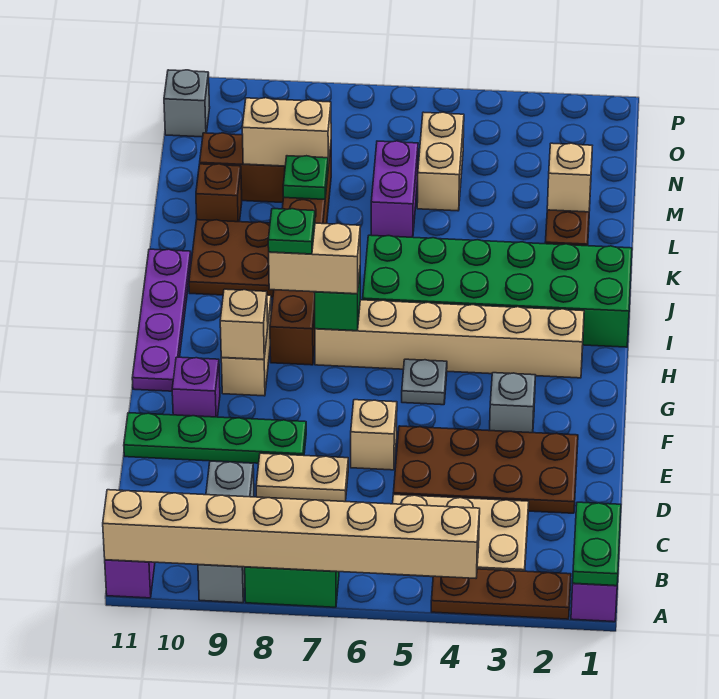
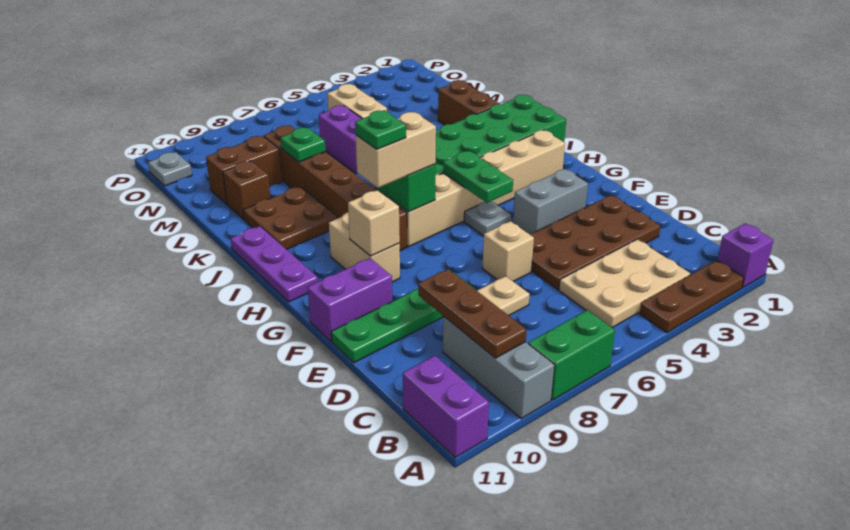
green 1x2 plate [573,502,621,586] -> green 1x2 plate moved to [443,151,513,203]
tan 1x8 brick [103,490,480,578] -> none
none -> brown 1x3 plate [418,269,527,358]
grey 1x1 brick [490,373,536,433] -> grey 1x2 brick [513,169,588,234]
purple 1x1 brick [172,357,220,417] -> purple 1x2 brick [308,258,392,342]
purple 1x4 plate [132,249,191,391] -> purple 1x3 plate [231,226,318,302]
tan 1x1 brick [547,143,592,212] -> none
tan 1x2 brick [242,98,331,166] -> none
grey 1x1 brick [164,70,210,137] -> grey 1x1 plate [148,152,192,186]

